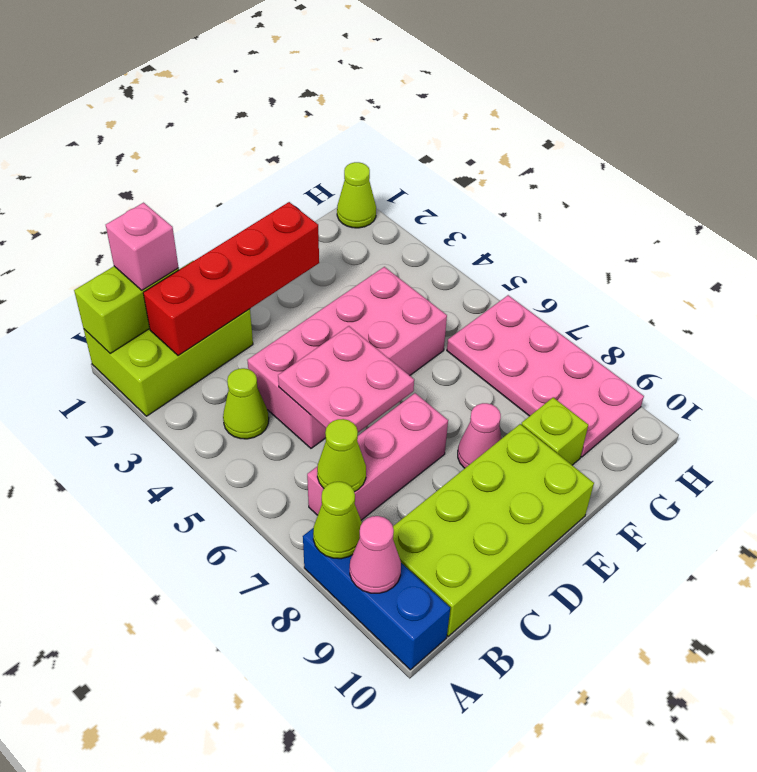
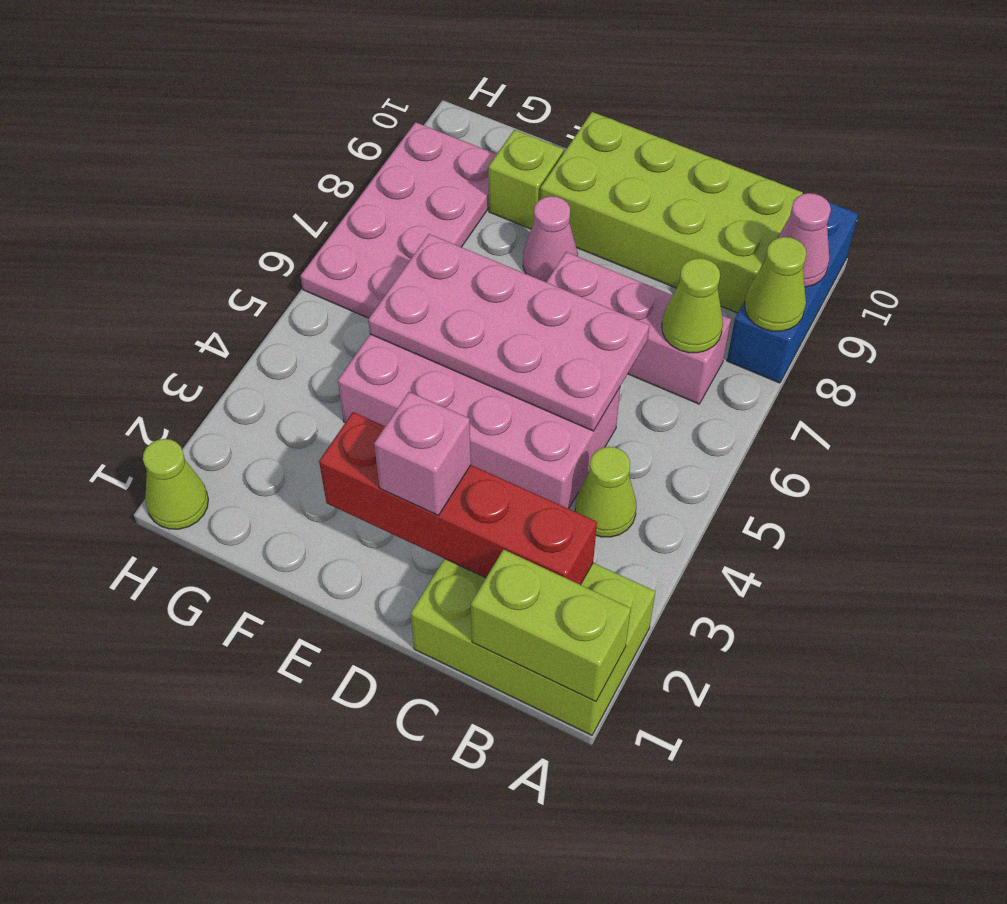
pink 1x1 brick [106,203,179,290] -> pink 1x1 brick moved to [374,392,471,515]
pink 2x2 plate [278,326,414,432] -> pink 2x4 plate [368,234,650,431]

